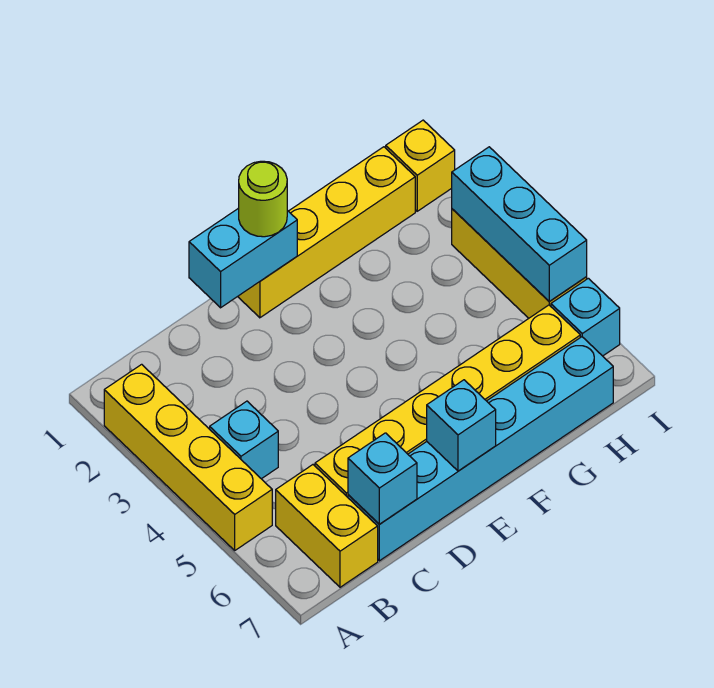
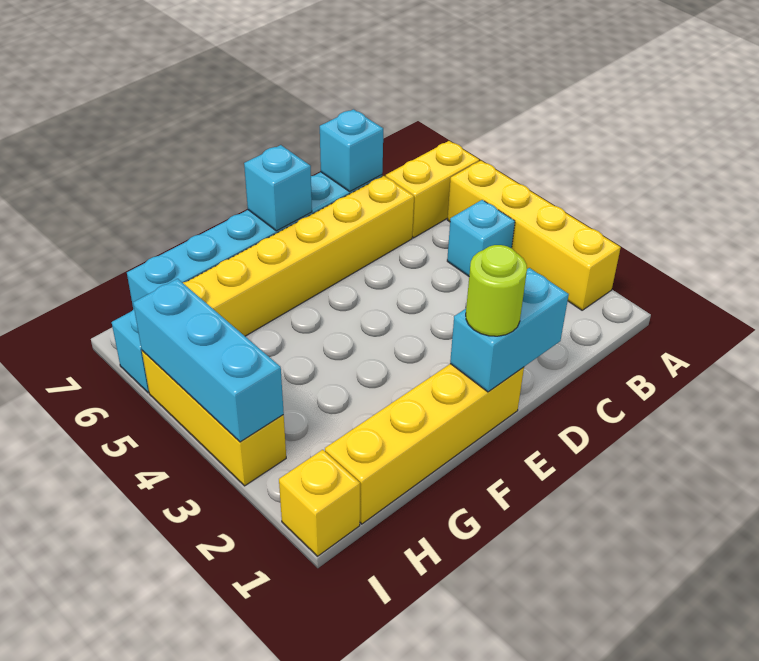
yellow 1x2 brick [276,465,378,587] -> yellow 1x2 brick turned to [386,141,479,238]

